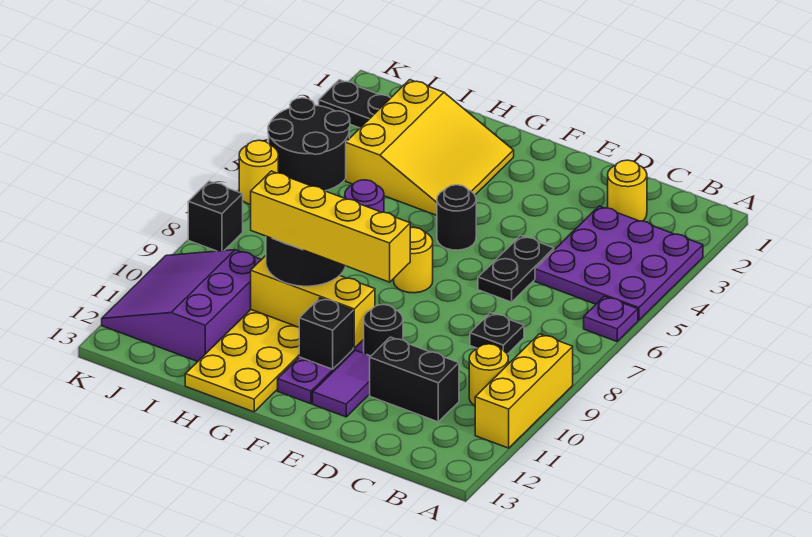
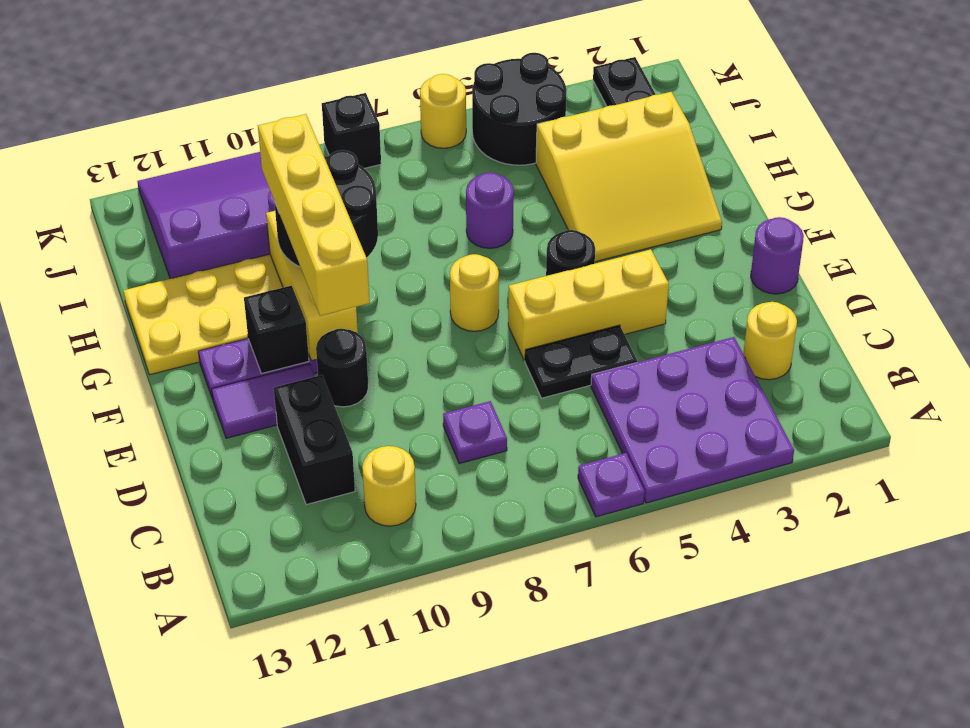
yellow 1x3 brick [475,334,573,448] -> yellow 1x3 brick moved to [508,249,669,361]
black 1x1 plate [470,313,524,354] -> purple 1x1 plate [443,401,507,464]
none -> purple 1x1 round brick [751,217,804,294]

